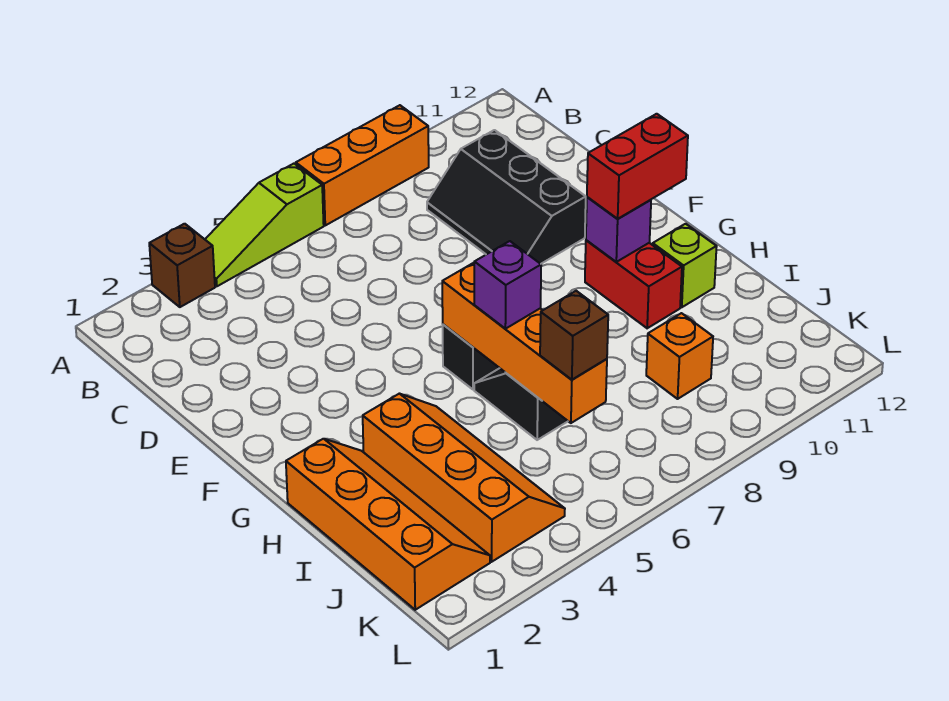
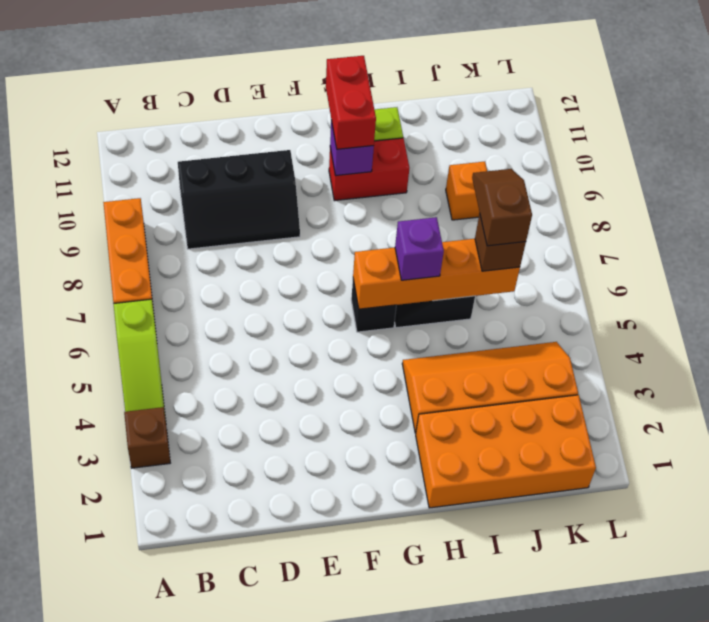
orange 2x4 slope [286,439,490,610] -> orange 2x4 brick [416,395,596,508]
none -> brown 1x2 slope [472,169,532,246]

